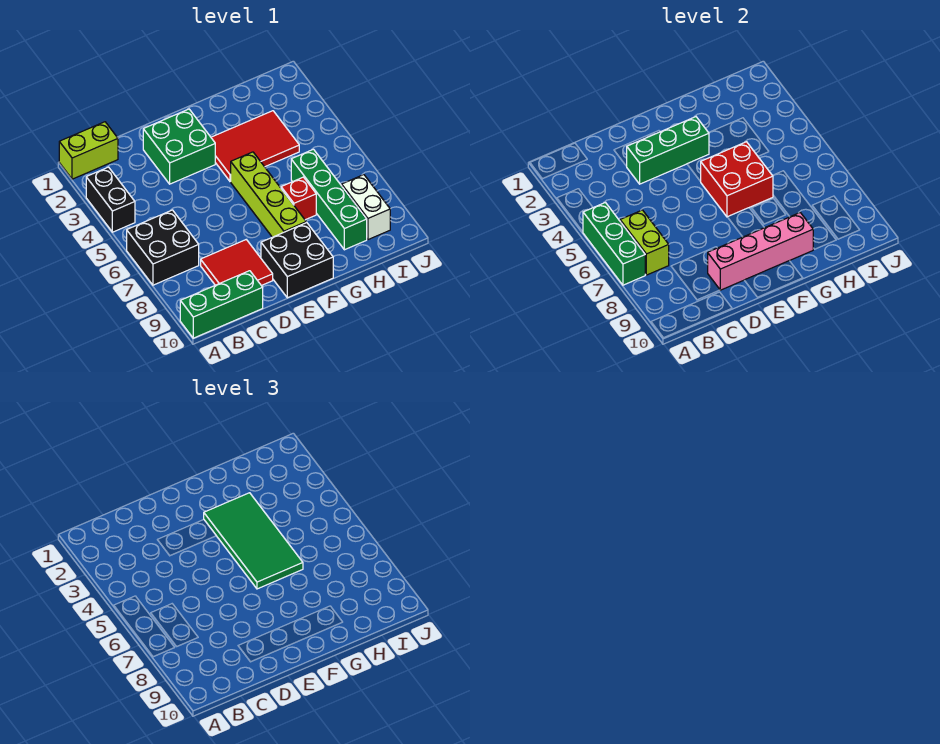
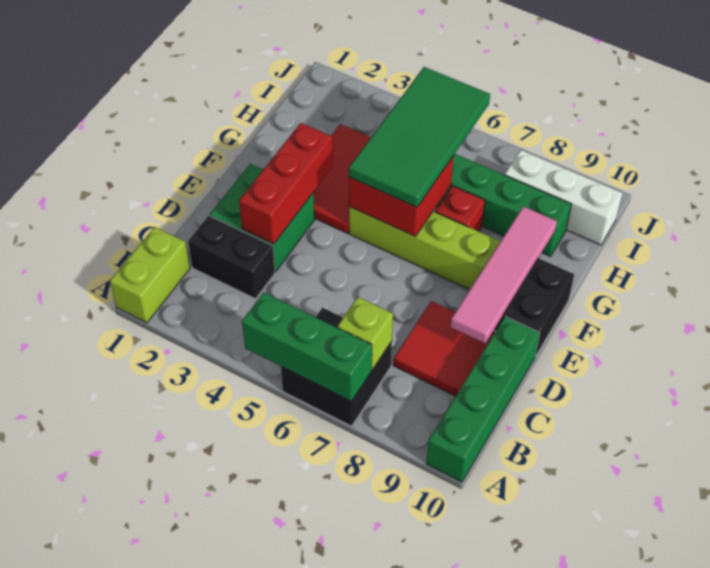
black 1x2 brick [86,167,135,232] -> black 1x2 brick moved to [188,216,275,299]
green 1x3 brick [180,271,263,338] -> green 1x4 brick [426,317,540,482]
lime 1x2 brick [620,210,669,275] -> lime 1x1 brick [337,297,393,370]
green 1x3 brick [627,117,709,184] -> red 1x3 brick [239,123,333,244]
pink 1x4 brick [708,213,813,290] -> pink 1x4 tile [451,206,557,343]
green 2x4 tile [204,493,303,589] -> green 2x4 tile turned to [349,67,490,207]
white 1x2 brick [342,175,390,240] -> white 1x3 brick [505,150,622,245]

